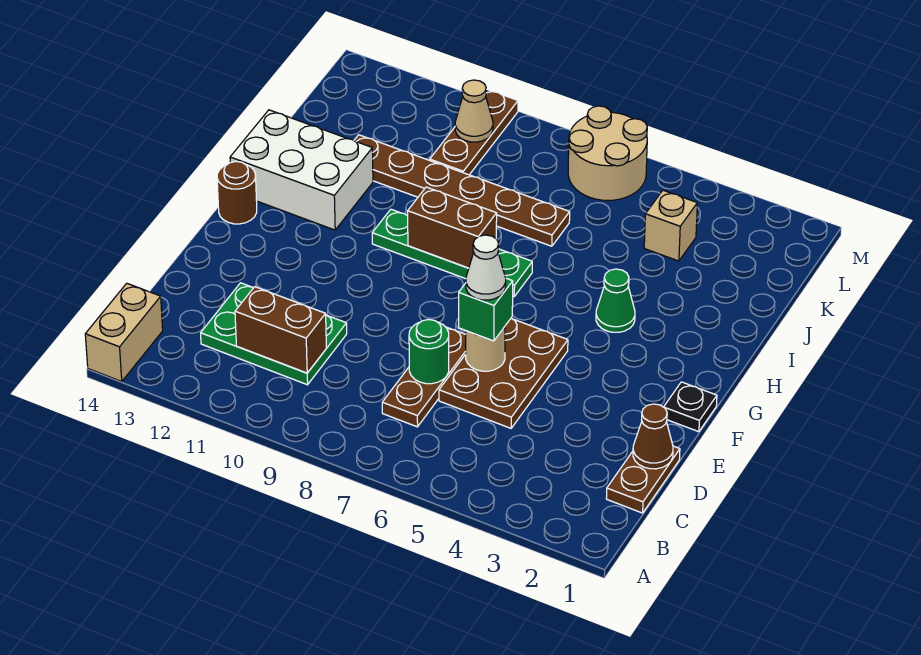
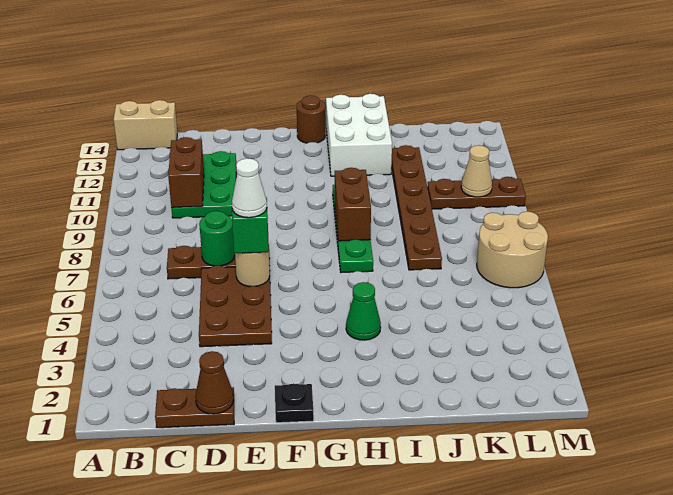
brown 2x3 plate [439,318,568,428] -> brown 2x3 plate turned to [199,265,272,347]
tan 1x1 brick [644,190,697,261] -> none

